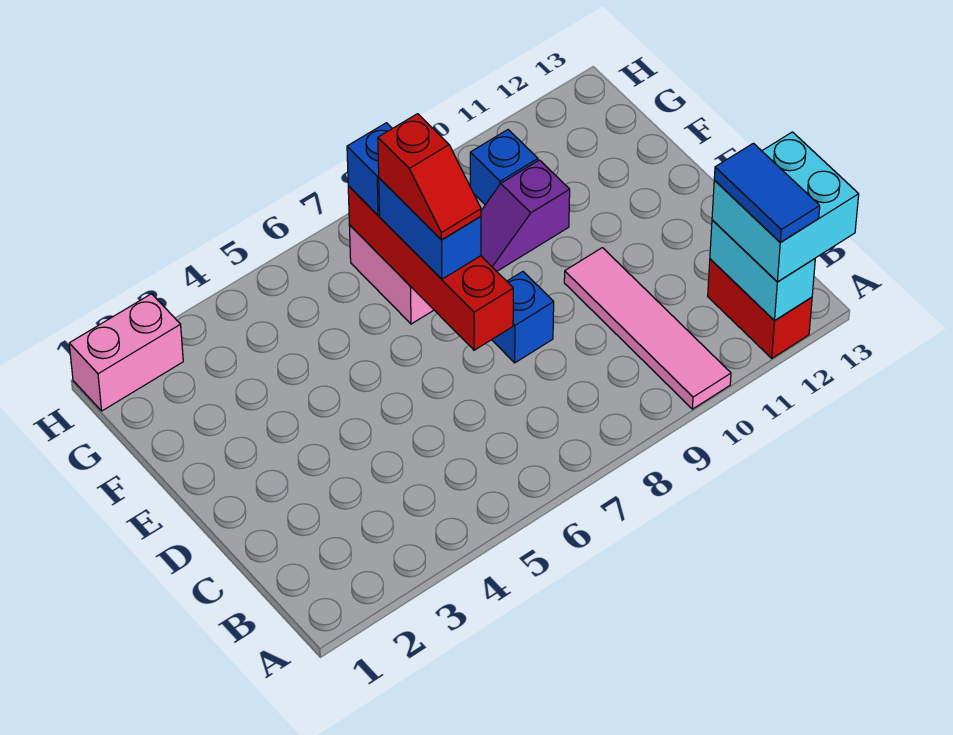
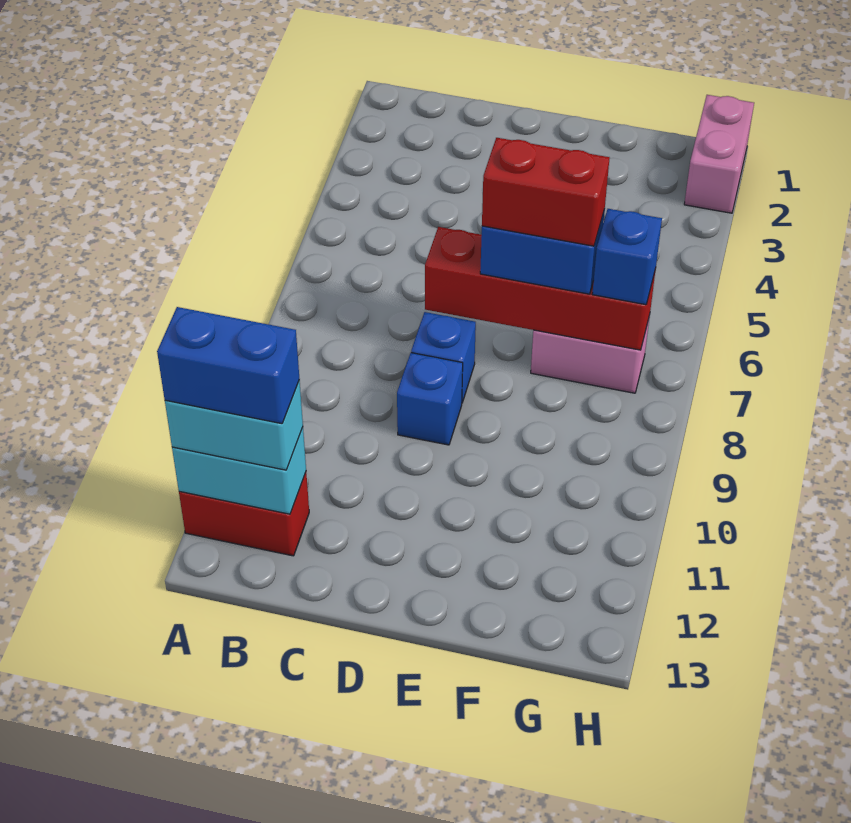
pink 1x4 tile [564,248,731,409] -> none
cyan 2x2 brick [712,132,859,282] -> cyan 1x2 brick [165,380,303,470]
blue 1x2 tile [714,143,820,242] -> blue 1x2 brick [157,307,299,424]
red 1x2 slope [378,114,481,240] -> red 1x2 brick [482,138,610,246]
purple 1x2 slope [481,160,570,271] -> none
blue 1x1 brick [470,130,538,205] -> blue 1x1 brick moved to [397,353,463,445]

